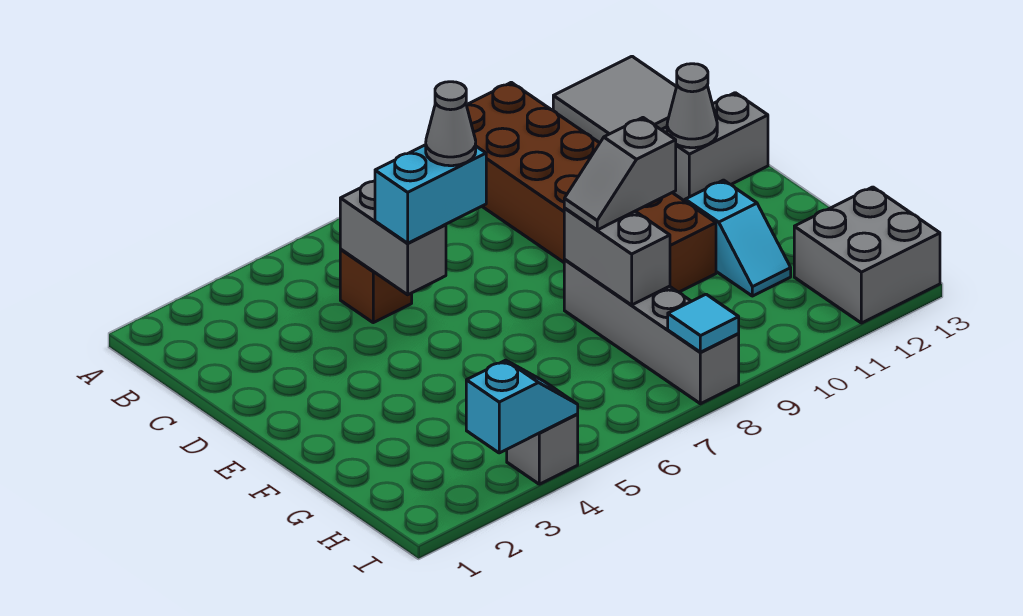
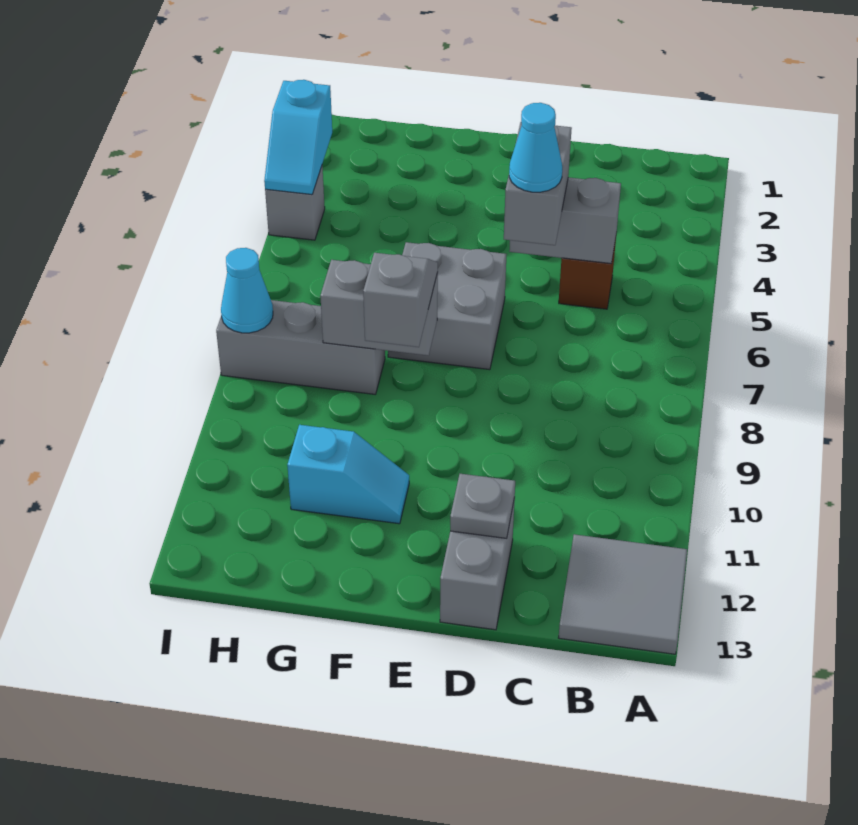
brown 2x6 brick [467,82,716,292] -> none
cyan 1x2 brick [375,145,486,243] -> grey 1x2 brick [504,122,572,245]
grey 1x1 cone [426,82,476,166] -> cyan 1x1 cone [509,103,562,192]
grey 1x1 cone [667,64,717,148] -> grey 1x1 plate [450,474,515,538]
grey 1x4 brick [564,260,739,404] -> grey 1x3 brick [216,300,385,394]
cyan 1x2 slope [685,180,791,296] -> cyan 1x2 slope turned to [287,425,409,524]
grey 2x2 brick [794,187,940,323] -> grey 2x2 brick moved to [388,242,506,370]
cyan 1x1 tile [668,294,739,352] -> cyan 1x1 cone [221,248,273,333]

